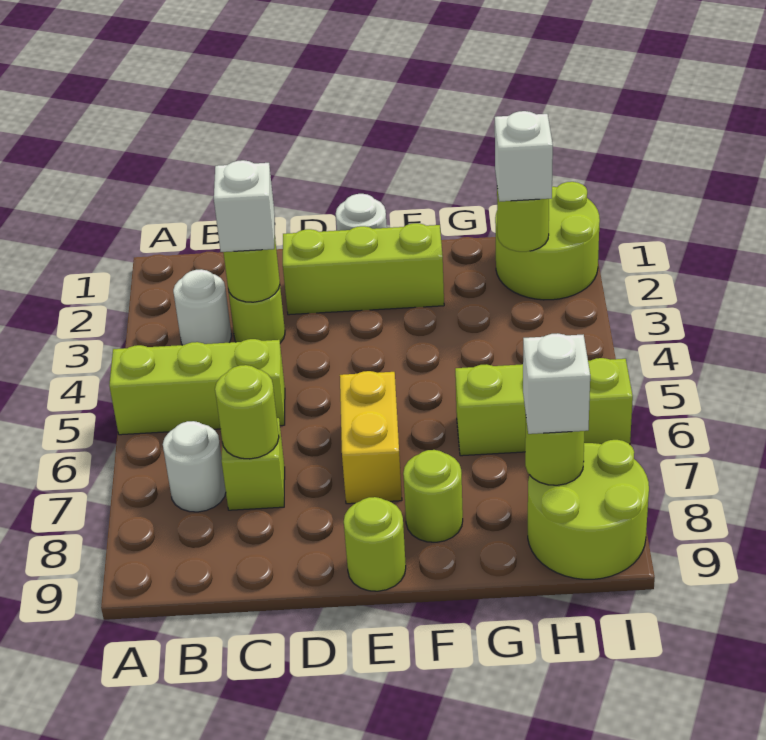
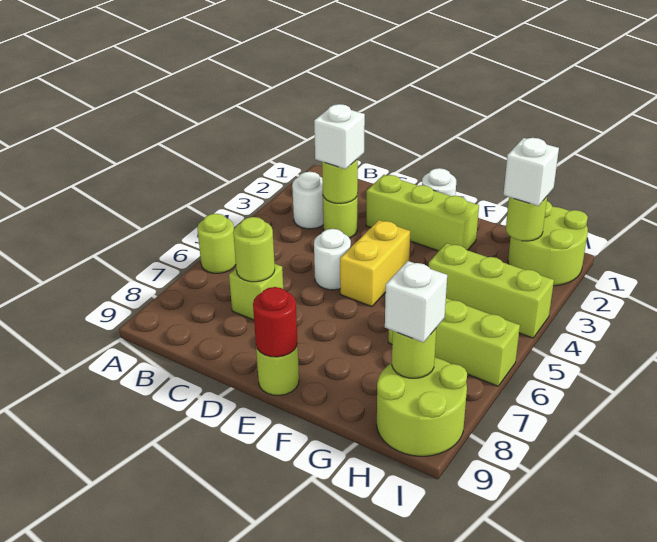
lime 1x3 brick [109,339,285,435] -> lime 1x3 brick moved to [429,243,554,338]
white 1x1 round brick [163,421,226,512] -> white 1x1 round brick moved to [314,229,351,290]
yellow 1x2 brick [340,371,402,504] -> yellow 1x2 brick moved to [340,220,410,307]
none -> red 1x1 round brick [253,287,297,357]
lime 1x1 round brick [403,450,463,542] -> lime 1x1 round brick moved to [197,214,236,273]

